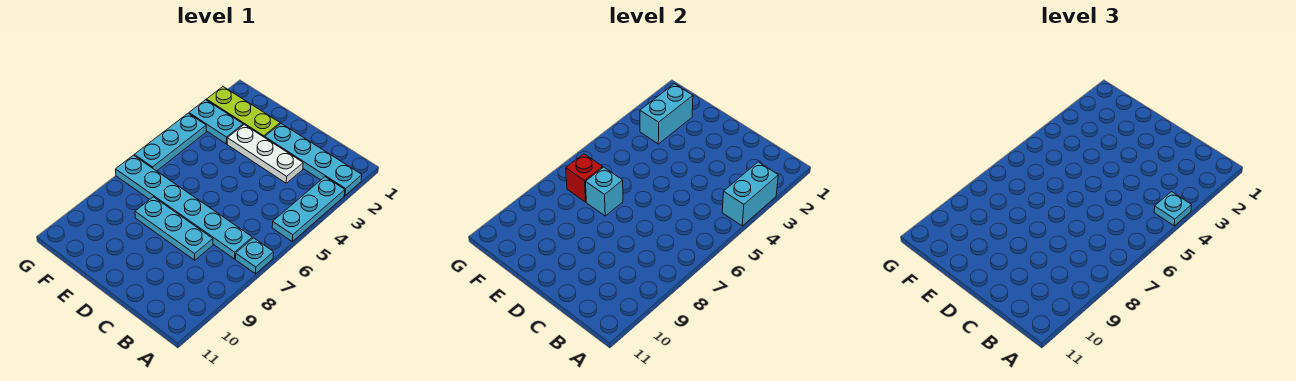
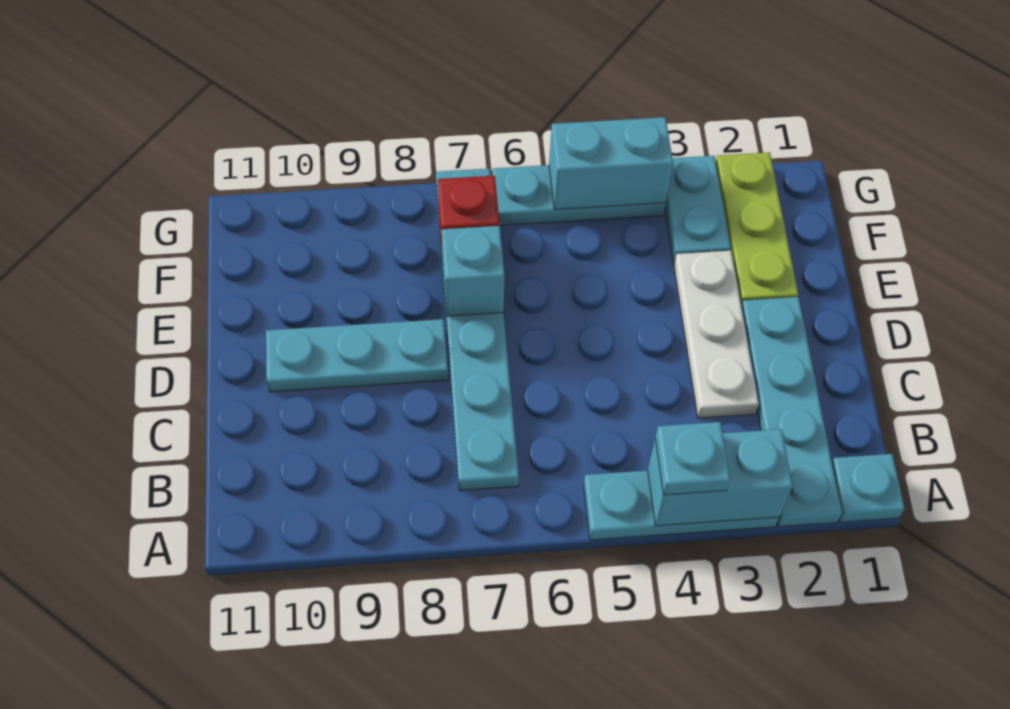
cyan 1x1 plate [236,238,274,274] -> cyan 1x1 plate moved to [832,454,905,522]
cyan 1x3 plate [135,197,213,260] -> cyan 1x3 plate turned to [266,319,448,392]
cyan 1x2 brick [640,84,693,144] -> cyan 1x2 brick moved to [549,117,673,209]

